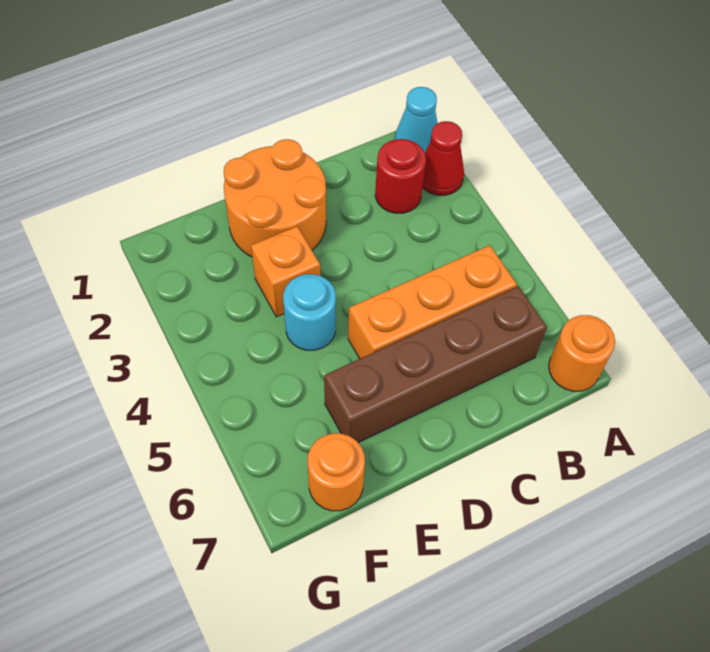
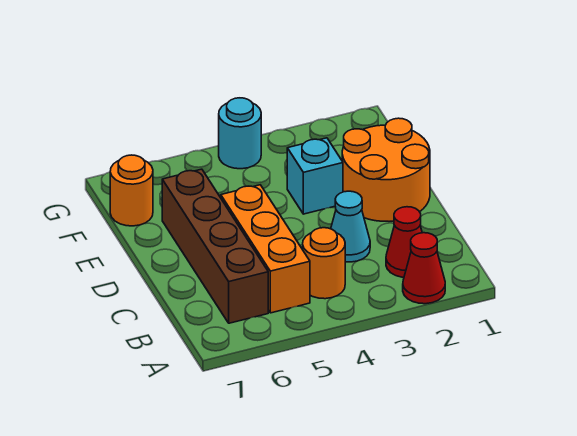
cyan 1x1 cone [395,87,437,153] -> cyan 1x1 cone moved to [331,191,370,262]
orange 1x1 round brick [549,315,615,391] -> orange 1x1 round brick moved to [303,228,345,299]
red 1x1 round brick [375,139,426,213] -> red 1x1 cone [386,207,422,277]
orange 1x1 brick [251,226,320,317] -> cyan 1x1 brick [287,138,343,214]
cyan 1x1 round brick [283,274,336,350] -> cyan 1x1 round brick moved to [219,98,261,169]

